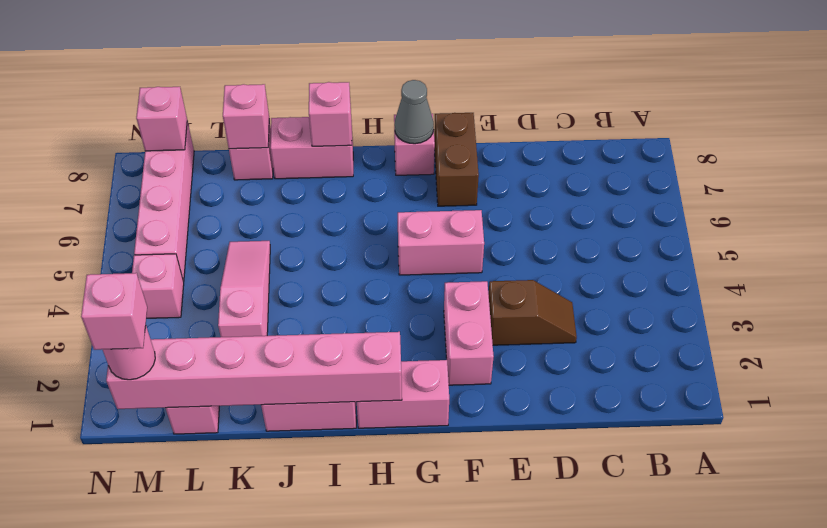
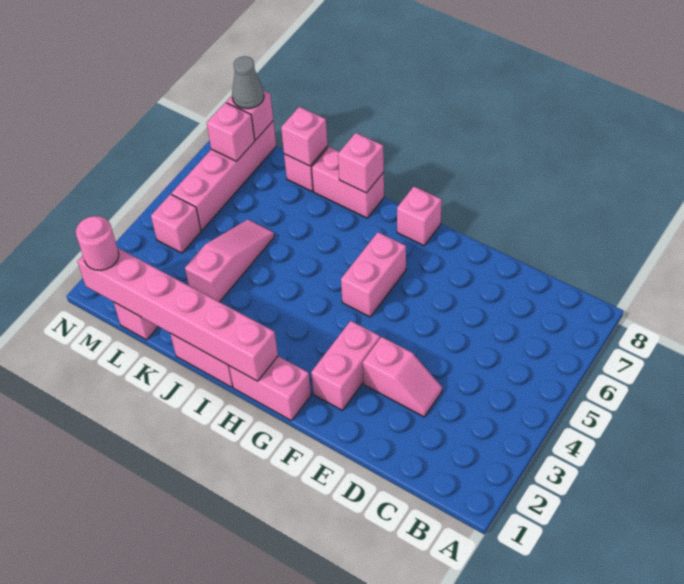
brown 1x2 slope [488,280,577,345] -> pink 1x2 slope [363,337,442,417]
pink 1x2 brick [398,210,484,275] -> pink 1x2 brick turned to [341,232,406,317]
brown 1x2 brick [434,113,479,206] -> none
grey 1x1 cone [394,80,434,144] -> grey 1x1 cone moved to [232,56,264,109]
pink 1x1 brick [81,273,147,350] -> pink 1x1 brick moved to [207,102,255,161]

